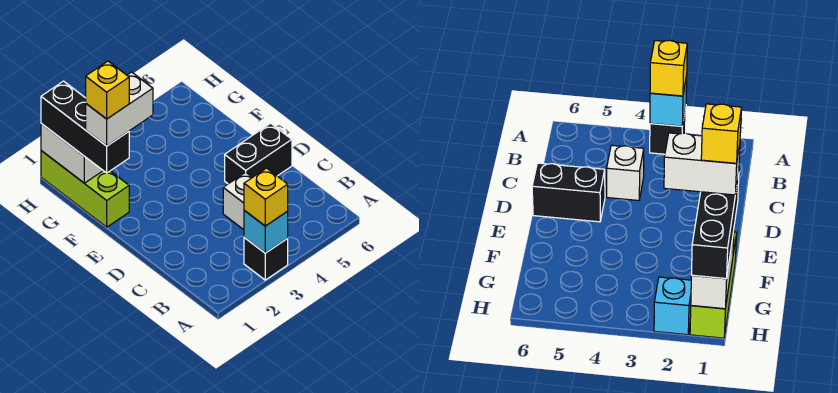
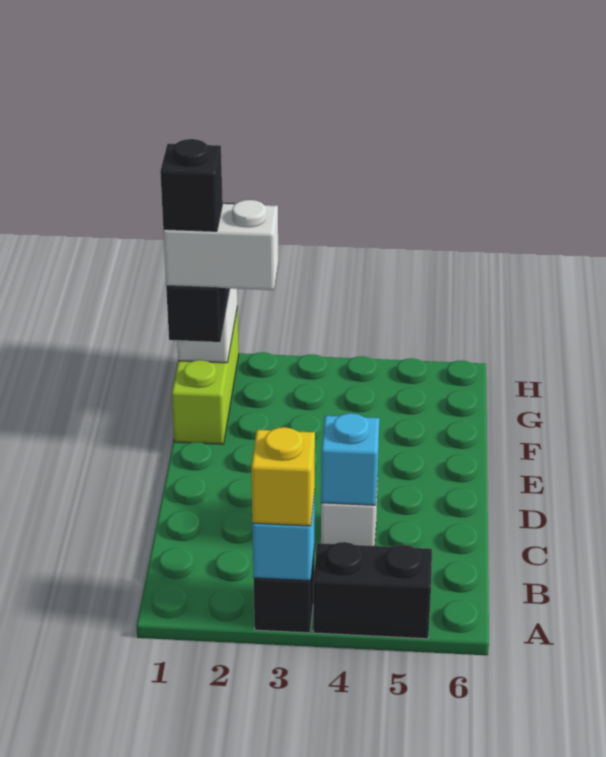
black 1x2 brick [225,123,292,184] -> black 1x2 brick moved to [313,542,432,639]
yellow 1x1 brick [86,61,129,119] -> black 1x1 brick [160,139,223,231]
cyan 1x1 brick [654,277,691,335] -> cyan 1x1 brick moved to [321,413,379,505]

